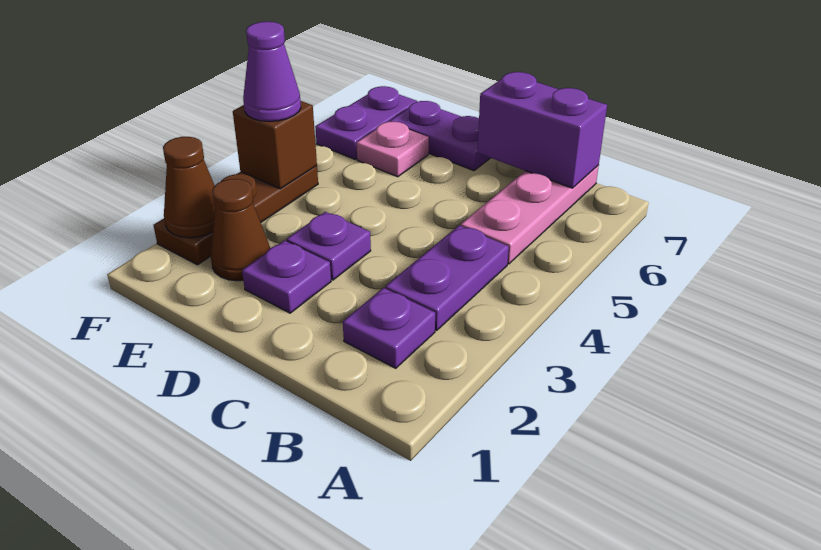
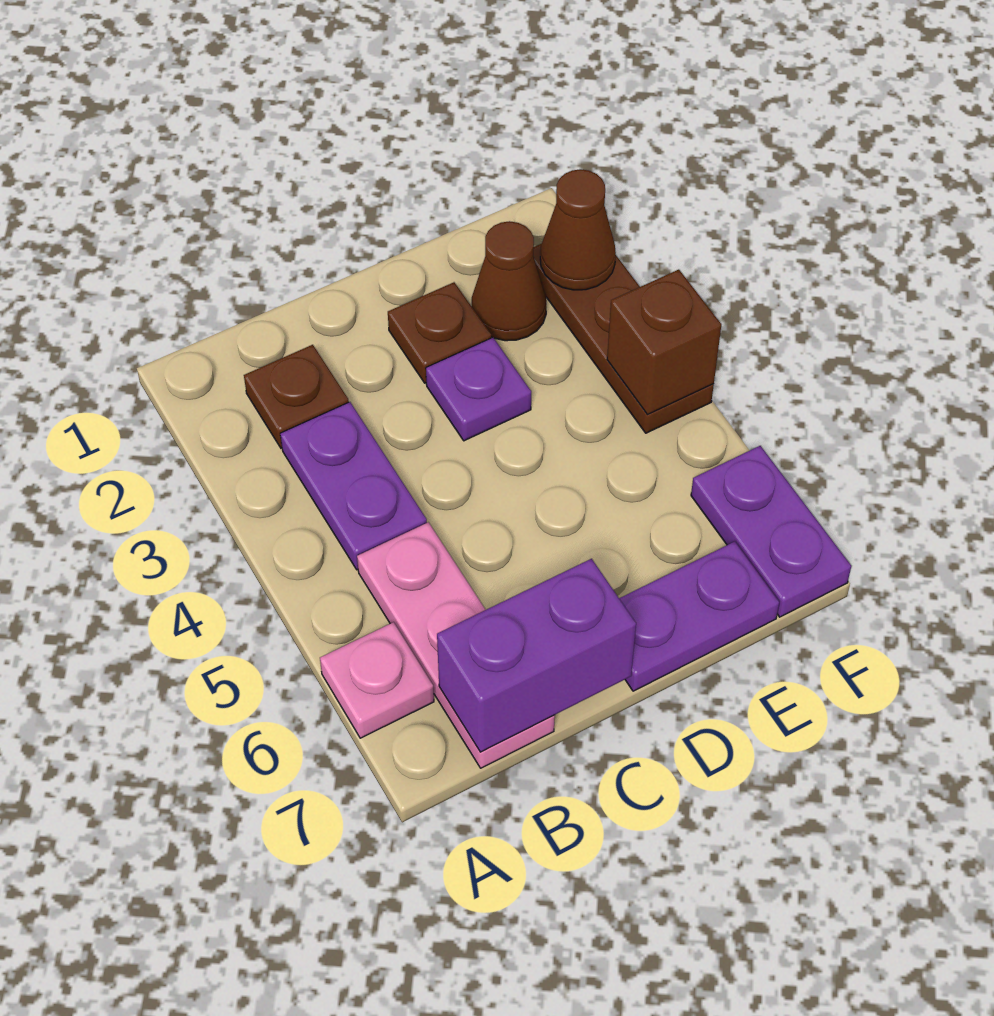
purple 1x1 plate [343,288,435,368] -> brown 1x1 plate [244,345,349,448]
purple 1x1 plate [242,240,331,313] -> brown 1x1 plate [388,282,491,383]
pink 1x1 plate [357,122,429,177] -> pink 1x1 plate moved to [320,622,434,738]
purple 1x1 cone [243,22,301,122] -> none

